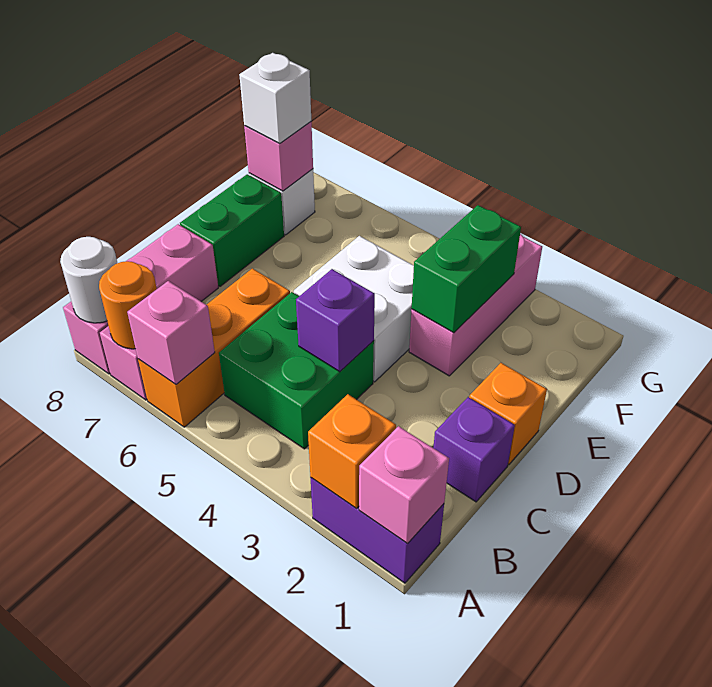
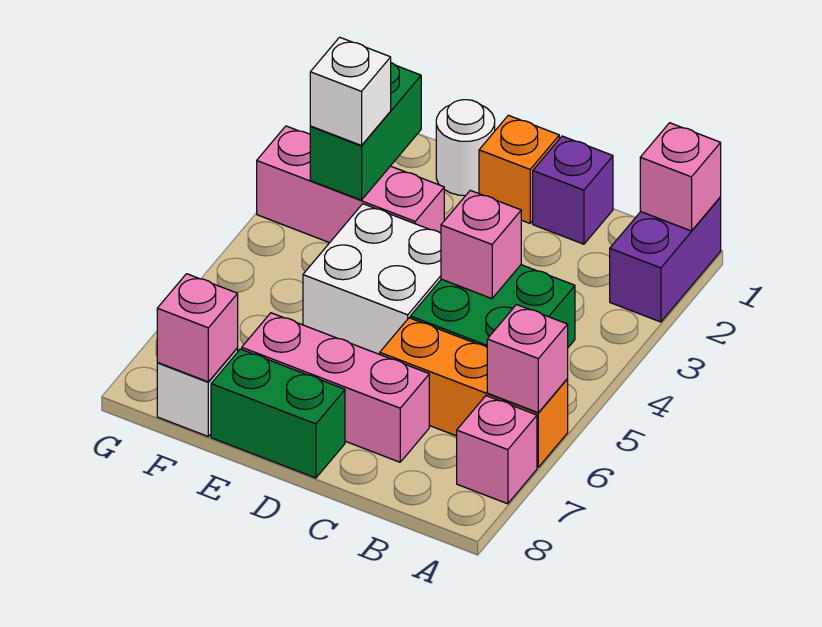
orange 1x1 brick [308,394,396,509] -> none
orange 1x1 round brick [99,261,157,349] -> none
pink 1x3 brick [63,224,218,374] -> pink 1x3 brick moved to [242,313,429,462]
white 1x1 round brick [60,237,117,323] -> white 1x1 round brick moved to [436,100,495,196]
purple 1x1 brick [296,269,375,372] -> pink 1x1 brick [441,190,521,299]
green 1x2 brick [412,205,521,333] -> green 1x2 brick turned to [310,63,421,200]
white 1x1 brick [239,53,311,143] -> white 1x1 brick moved to [310,37,391,146]

